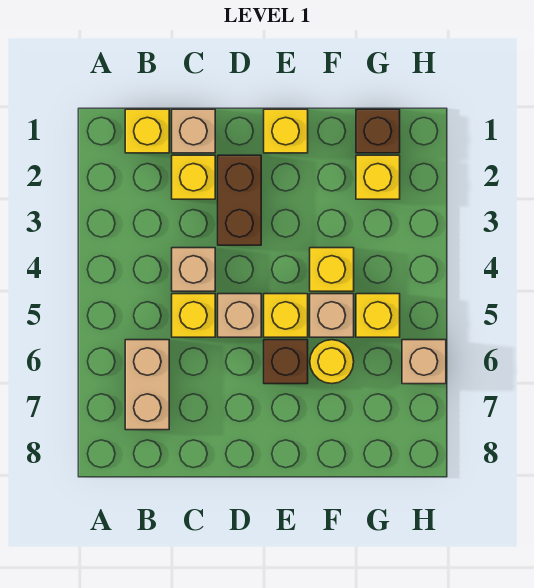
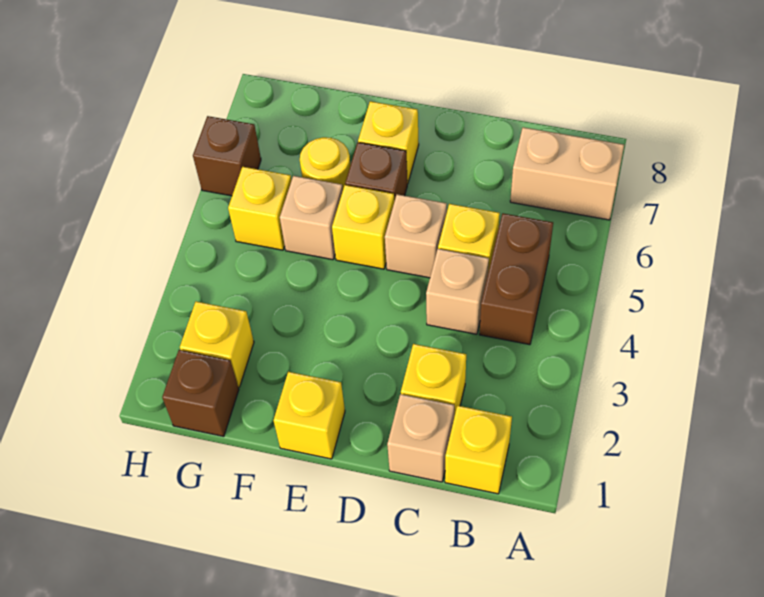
tan 1x2 brick [125,340,169,430] -> tan 1x2 brick turned to [510,127,624,220]
brown 1x2 brick [218,155,261,245] -> brown 1x2 brick moved to [480,213,553,345]
yellow 1x1 brick [310,248,354,291] -> yellow 1x1 brick moved to [358,101,419,184]
tan 1x1 brick [402,340,446,384] -> brown 1x1 brick [193,116,261,196]

